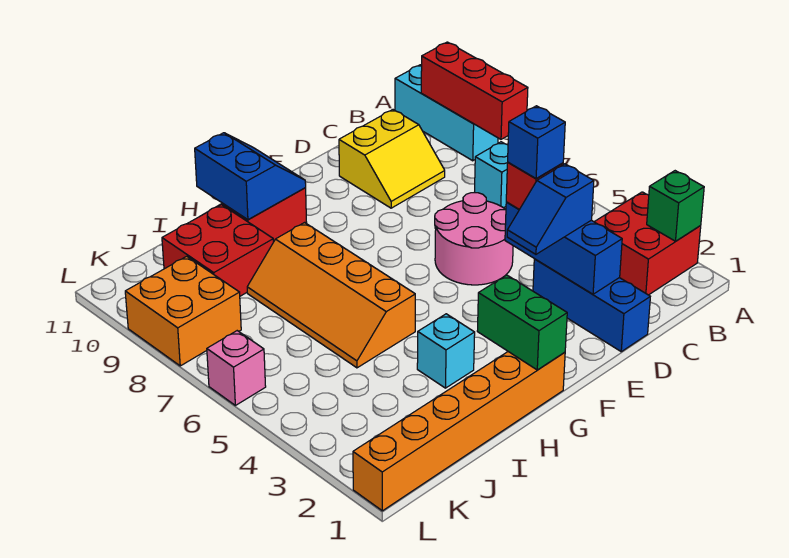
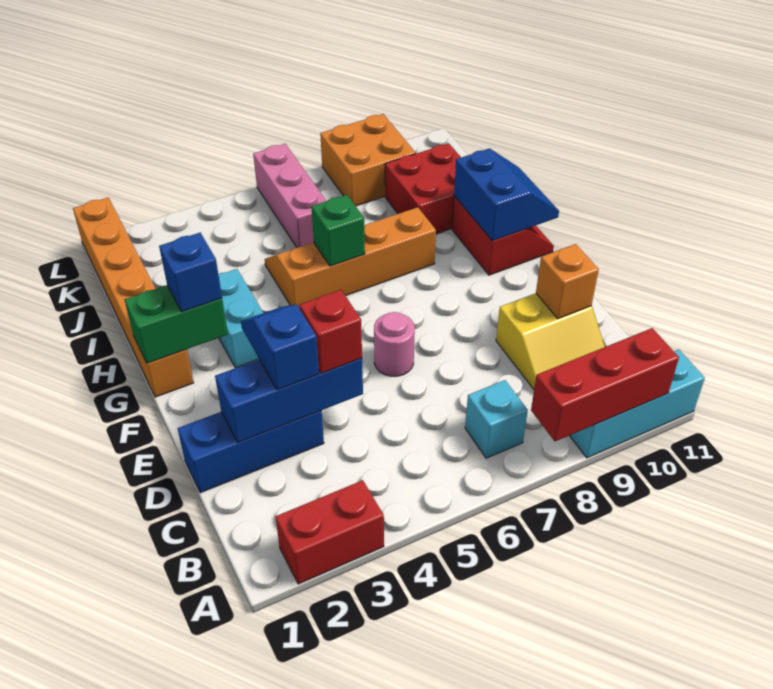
red 2x2 brick [594,192,701,295] -> red 1x2 brick [276,480,384,584]
green 1x1 brick [647,171,704,241] -> green 1x1 brick moved to [311,195,365,266]
yellow 2x2 slope [339,110,445,208] -> yellow 2x2 slope turned to [496,293,605,389]
blue 1x1 brick [508,106,565,179] -> blue 1x1 brick moved to [159,233,222,312]
pink 2x2 round brick [435,193,513,285] -> pink 1x1 round brick [374,312,415,376]
none -> orange 1x1 brick [536,244,599,318]
blue 2x2 slope [195,133,306,220] -> blue 2x2 slope turned to [454,148,559,241]
cyan 1x1 brick [417,314,475,388] -> cyan 1x2 brick [218,269,263,368]
pink 1x1 brick [207,331,266,405] -> pink 1x3 brick [253,144,326,247]

